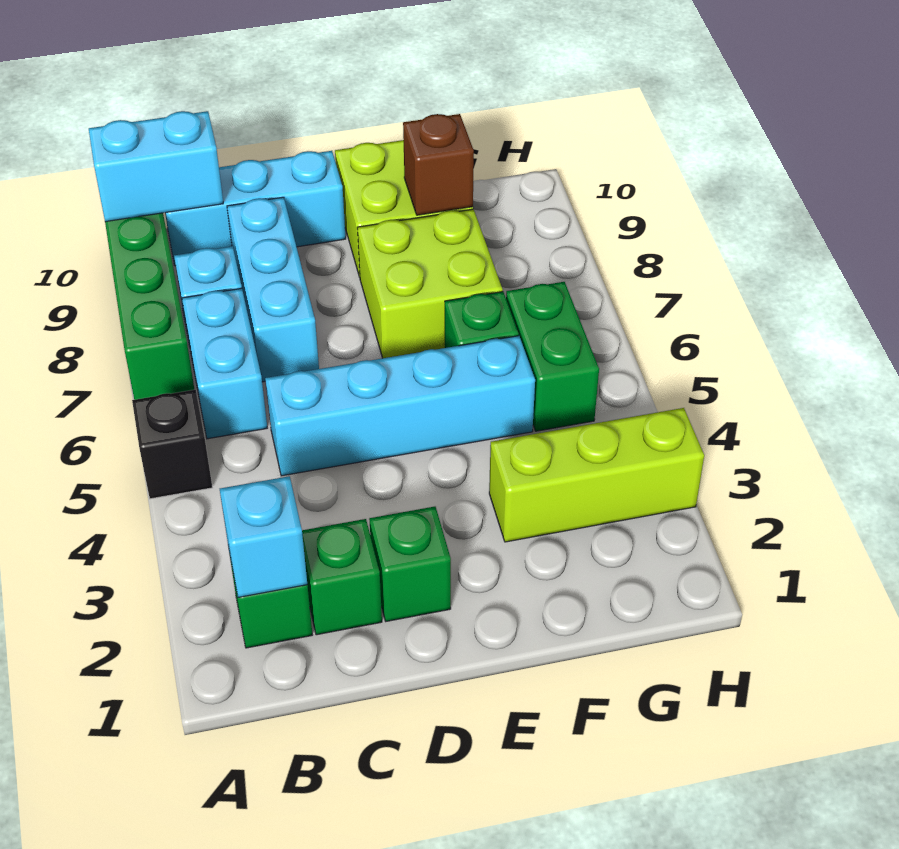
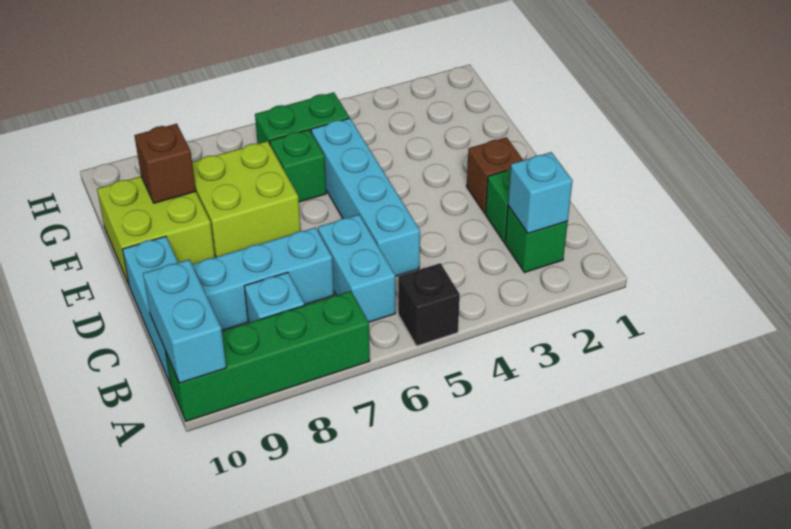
cyan 1x2 brick [182,288,267,439] -> cyan 1x2 brick turned to [318,215,395,322]
green 1x1 brick [369,507,451,621] -> brown 1x1 brick [467,137,523,213]
lime 1x3 brick [489,408,704,542] -> none

